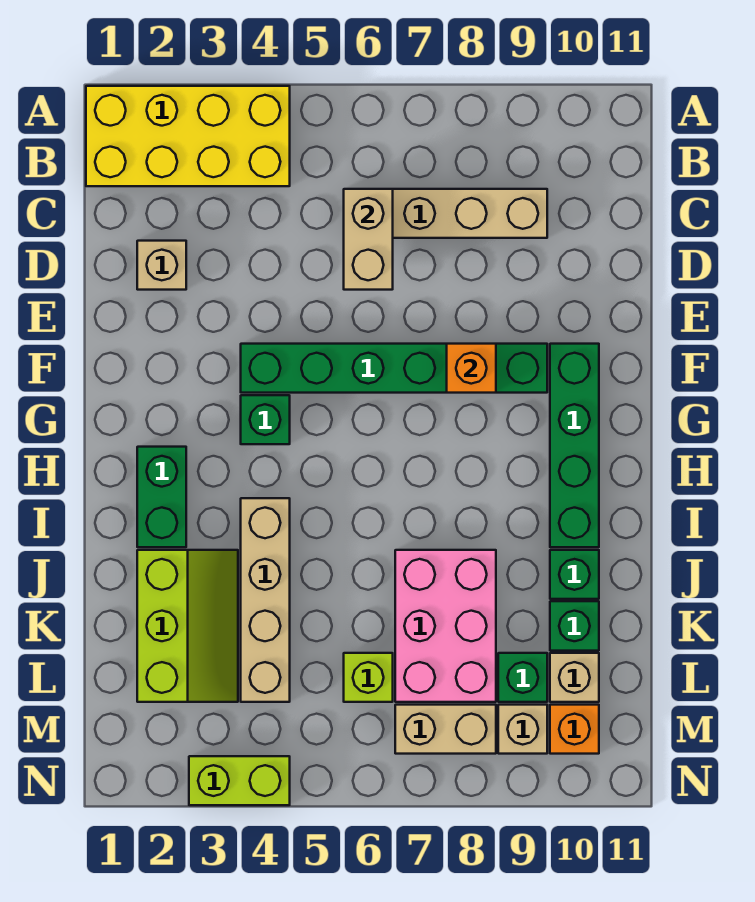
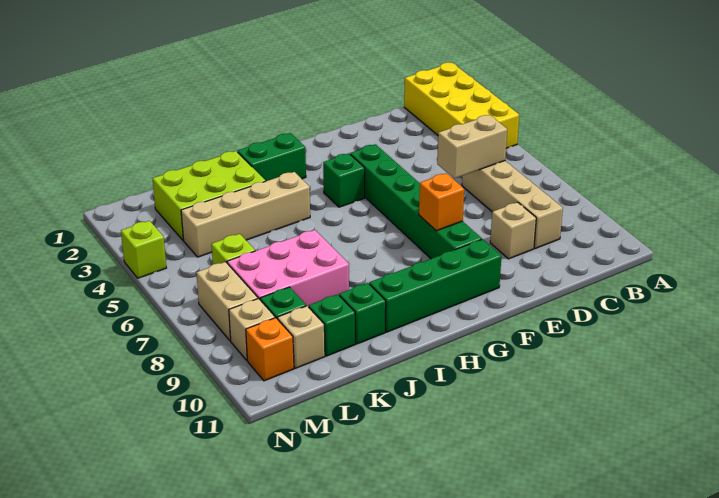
tan 1x1 brick [137,241,186,290] -> tan 1x1 brick moved to [490,202,536,259]
lime 2x3 slope [137,550,238,702] -> lime 2x3 brick [152,151,265,240]
lime 1x2 brick [189,756,290,805] -> lime 1x1 brick [121,221,166,278]

